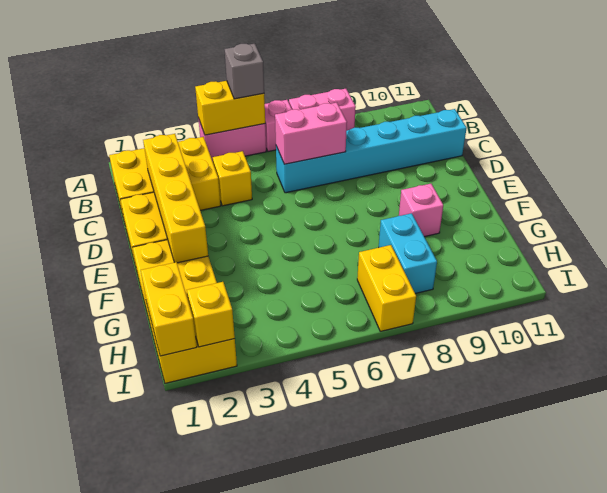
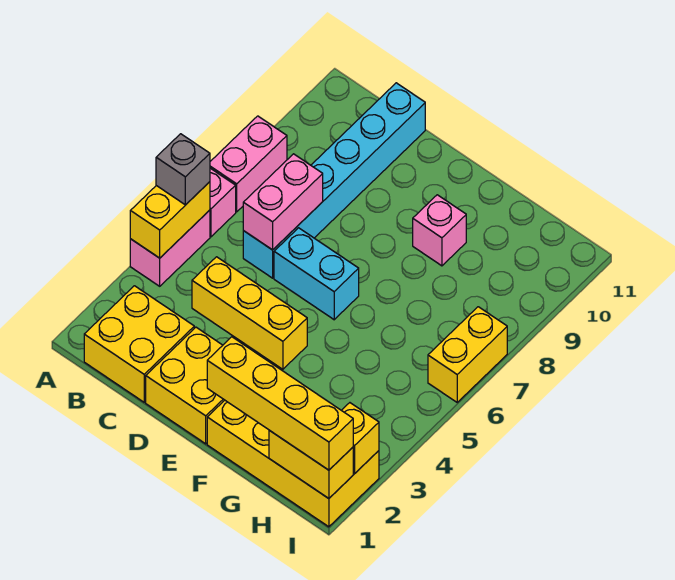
yellow 2x3 brick [109,137,221,223] -> yellow 2x2 brick [84,286,194,402]
yellow 1x4 brick [143,134,208,263] -> yellow 1x4 brick moved to [207,337,353,470]
yellow 1x1 brick [213,151,252,206] -> yellow 1x3 brick [192,257,307,369]
cyan 1x2 brick [379,213,437,294] -> cyan 1x2 brick moved to [274,228,359,320]
yellow 1x2 brick [357,245,416,331] -> yellow 1x2 brick turned to [428,307,507,402]

